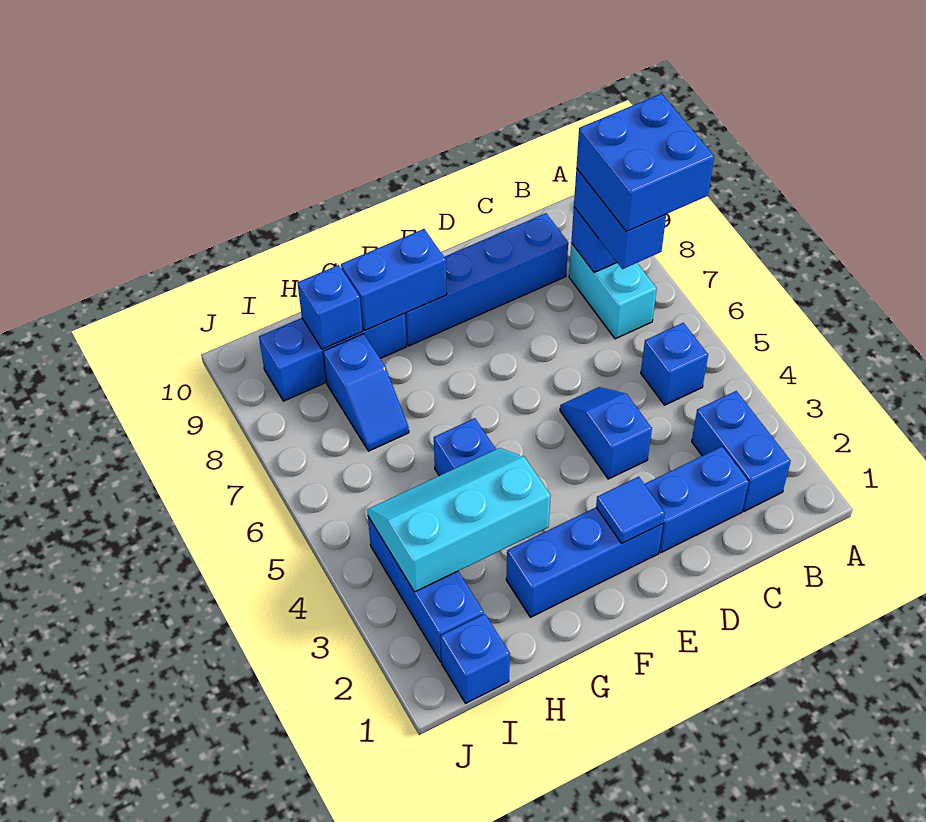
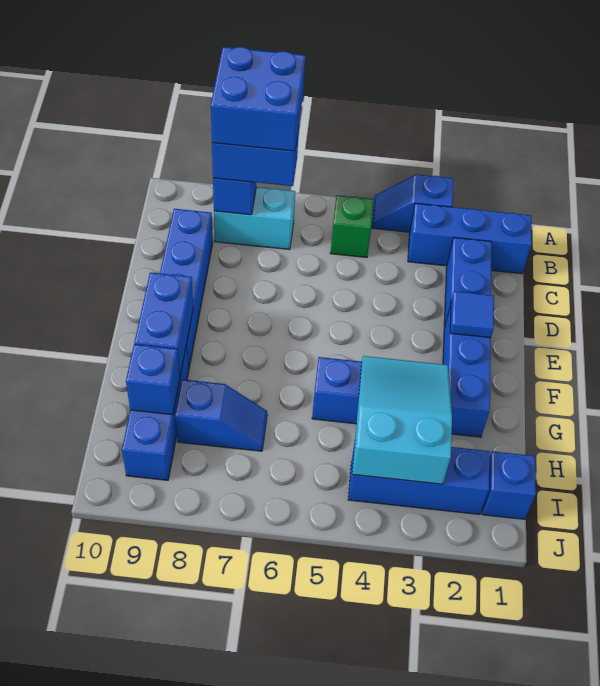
blue 1x2 brick [692,391,791,511] -> blue 1x3 brick [408,203,532,274]
blue 1x1 brick [641,323,708,405] -> green 1x1 brick [331,195,374,258]
blue 1x2 slope [560,387,652,479] -> blue 1x2 slope moved to [372,174,453,232]
cyan 2x3 slope [367,448,551,592] -> cyan 2x3 slope turned to [352,356,452,484]

